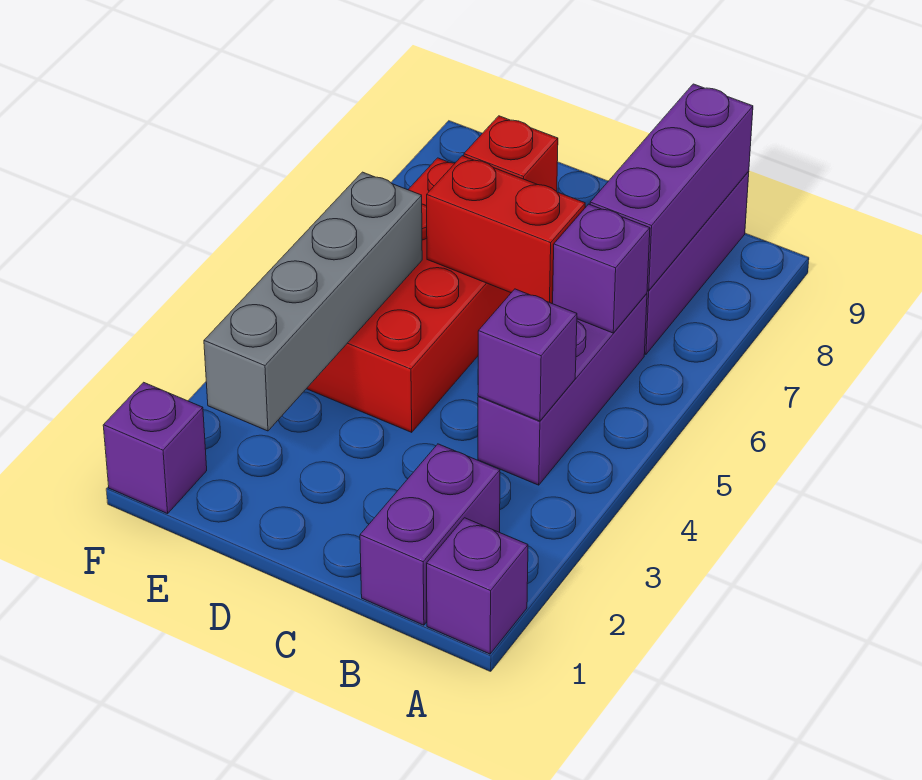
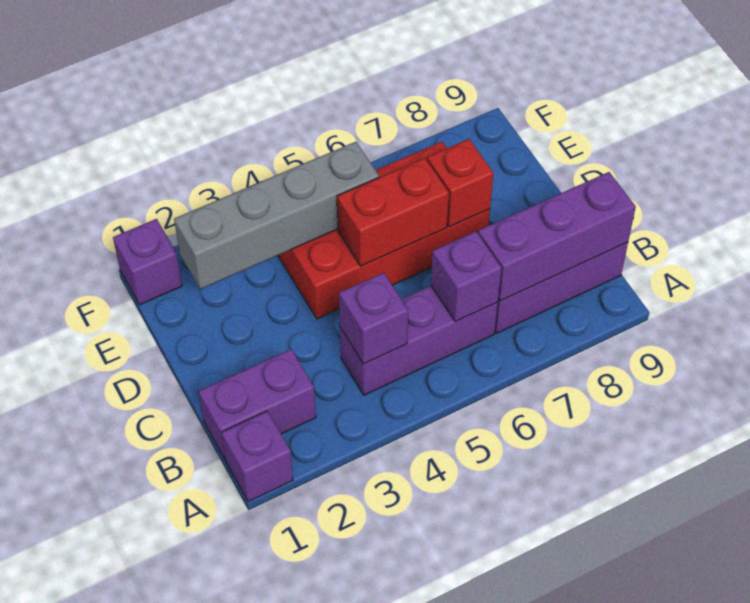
red 1x2 brick [427,156,585,304] -> red 1x2 brick turned to [337,158,449,266]

